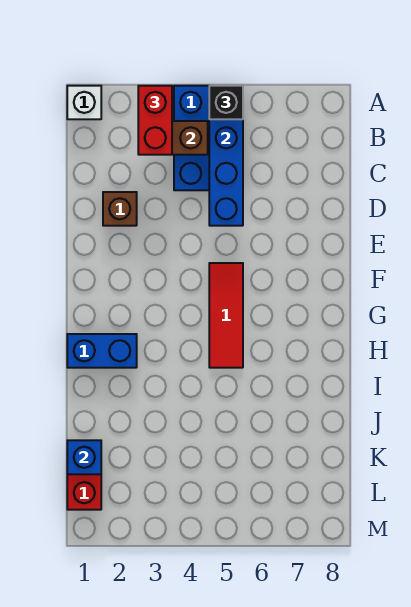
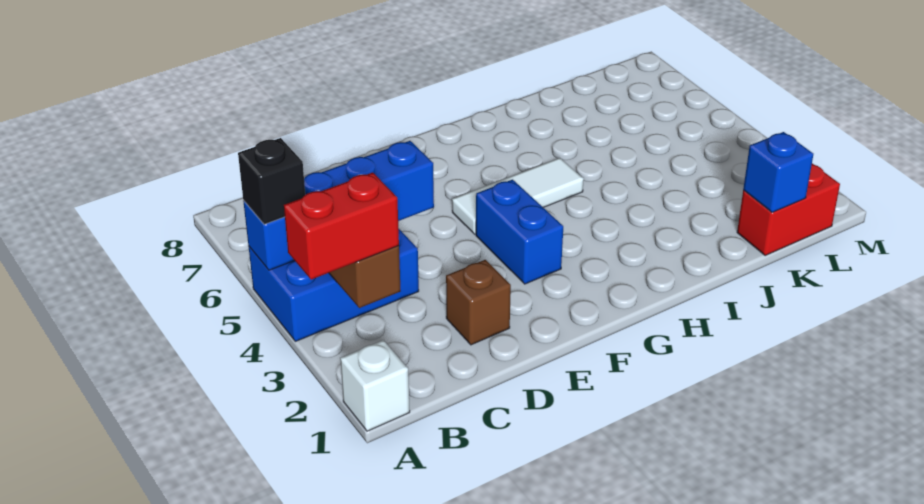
red 1x3 tile [209,263,243,368] -> white 1x3 tile [452,158,584,234]
blue 1x2 brick [67,334,137,368] -> blue 1x2 brick moved to [476,180,563,284]

